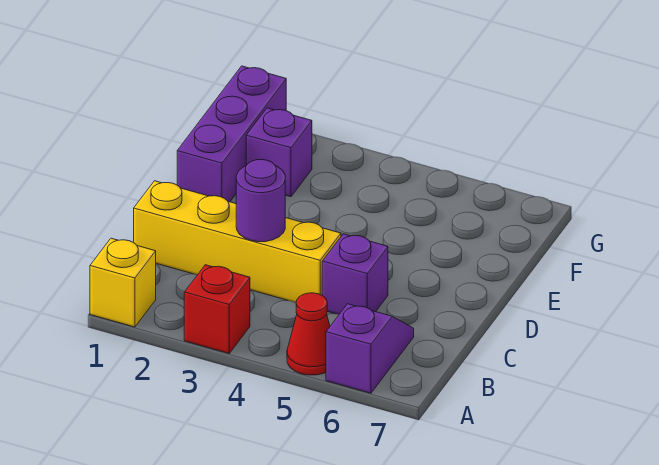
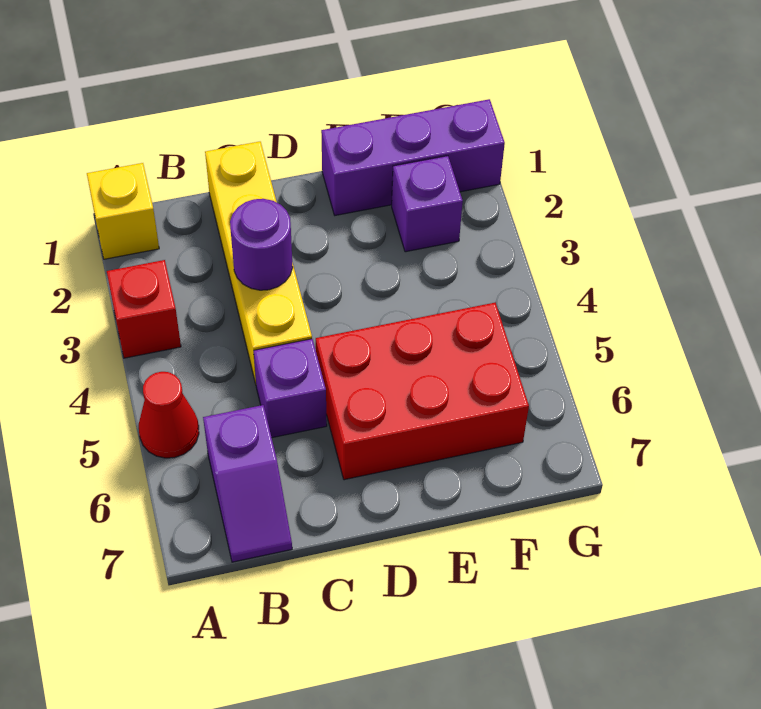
purple 1x2 slope [326,304,414,393] -> purple 1x2 slope turned to [203,405,292,562]
none -> red 2x3 brick [316,302,529,480]

